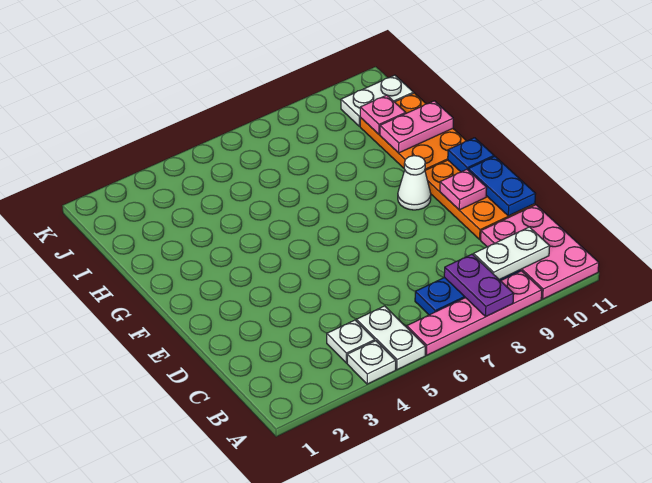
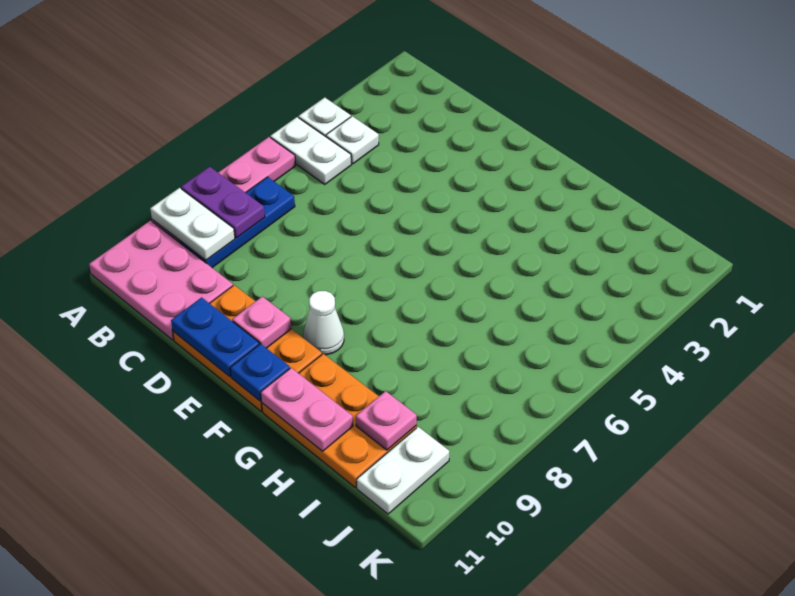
white 1x2 plate [474,227,550,280] -> white 1x2 plate turned to [150,188,235,260]
pink 1x2 plate [380,101,453,153] -> pink 1x2 plate turned to [261,368,353,451]

